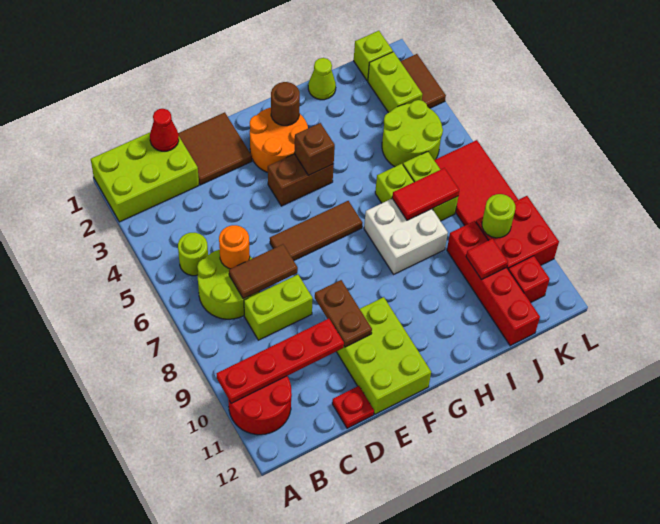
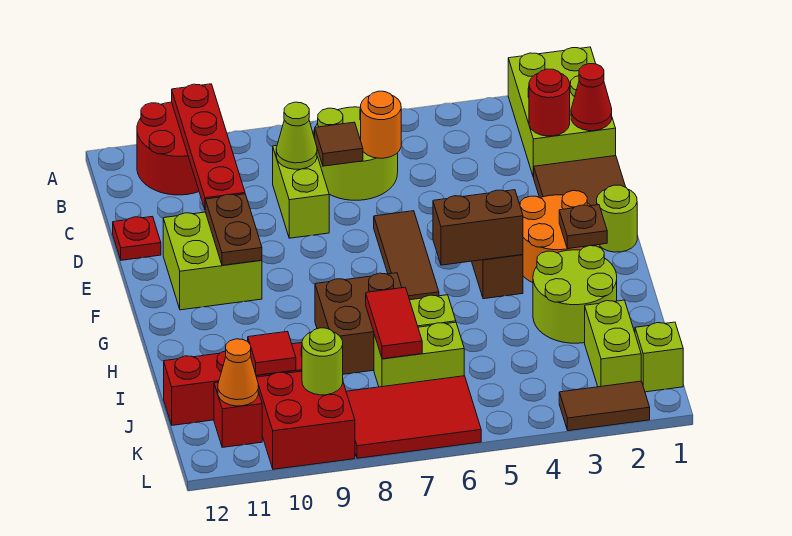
lime 1x1 round brick [178,233,208,276] -> lime 1x1 round brick moved to [597,185,637,252]
none -> red 1x1 round brick [529,69,570,136]
brown 1x2 tile [229,244,298,299] -> brown 1x1 tile [315,122,363,166]
brown 1x2 plate [315,280,372,347] -> brown 1x2 plate turned to [205,194,262,265]
lime 2x3 brick [336,297,431,414] -> lime 2x2 brick [163,212,262,310]
brown 1x1 round brick [271,82,300,126] -> brown 1x1 plate [559,205,607,249]
brown 1x1 brick [294,123,335,175] -> brown 1x2 brick [433,190,523,265]
white 2x2 brick [364,199,448,274] -> brown 2x2 brick [315,273,402,374]
lime 1x1 cone [308,58,336,100] -> lime 1x1 cone moved to [276,102,317,169]
lime 2x2 round brick [382,100,443,167] -> lime 2x2 round brick moved to [533,246,617,343]
lime 1x2 brick [368,52,422,113] -> lime 1x2 brick turned to [585,300,641,387]
none -> orange 1x1 cone [218,339,258,406]

